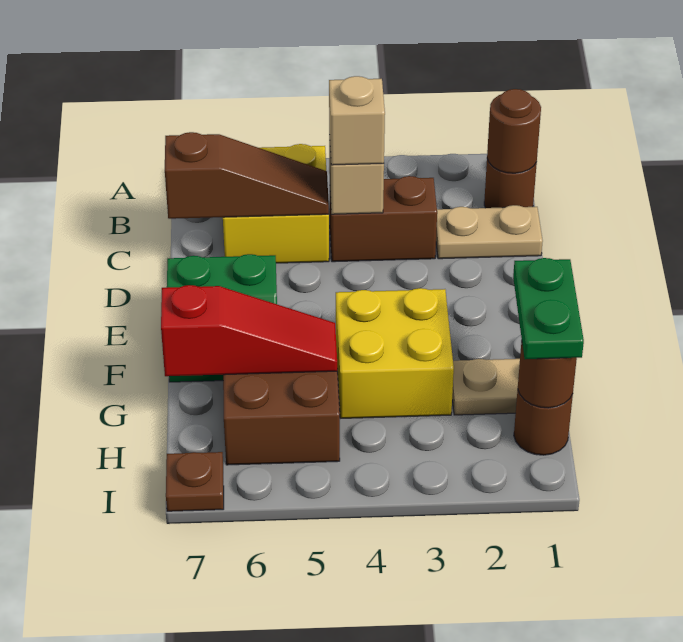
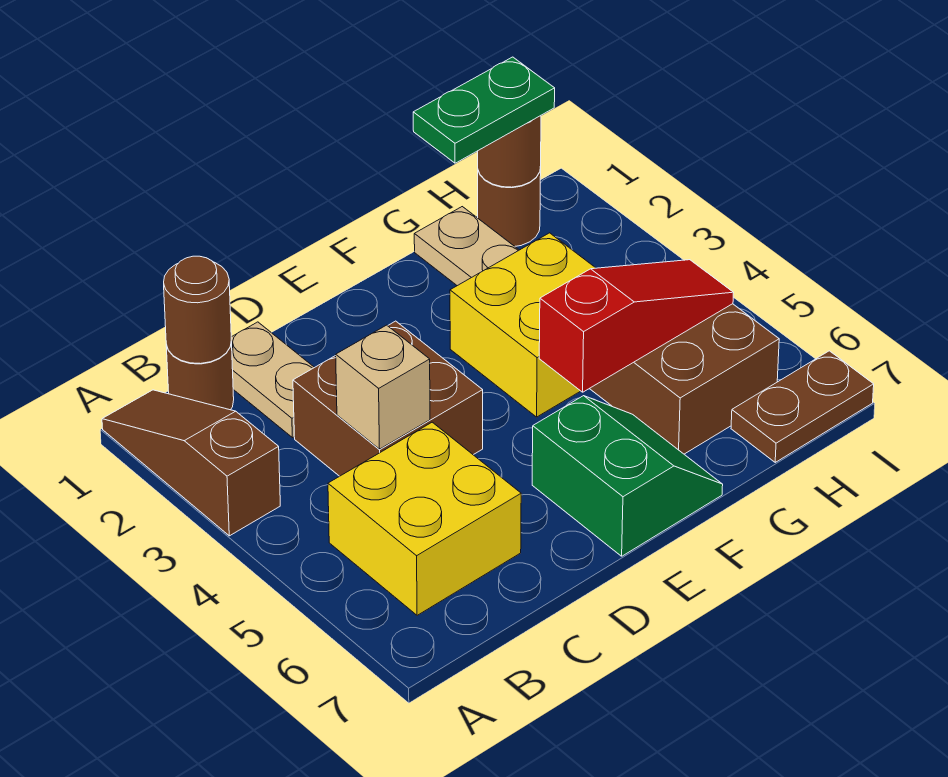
brown 1x2 brick [330,176,437,262] -> brown 2x2 brick [293,321,483,476]
tan 1x1 brick [329,76,385,165] -> none
brown 1x3 slope [165,132,329,219] -> brown 1x3 slope moved to [102,390,280,536]
red 1x3 slope [161,285,337,376] -> red 1x3 slope turned to [539,260,734,392]
brown 1x1 plate [166,452,224,511] -> brown 1x2 plate [731,351,874,462]

